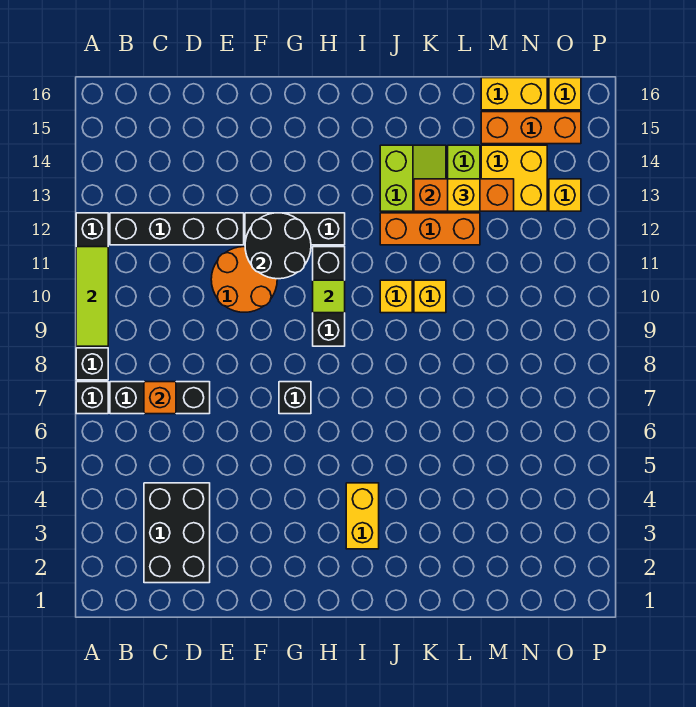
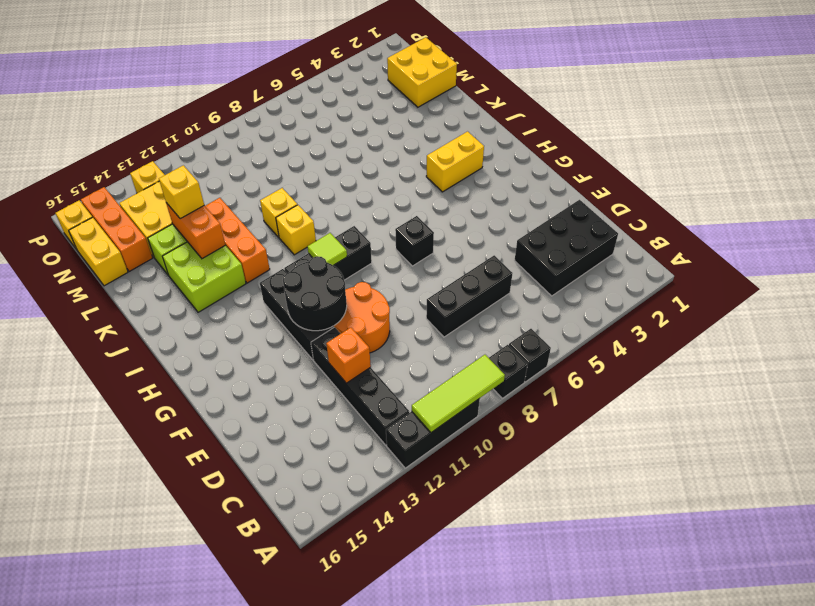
black 1x3 brick [110,382,210,414] -> black 1x3 brick turned to [426,255,513,337]
orange 1x1 brick [144,382,176,414] -> orange 1x1 brick moved to [326,328,371,383]
lime 2x2 slope [380,145,446,211] -> lime 2x2 brick [163,242,246,312]
orange 1x3 brick [414,179,514,211] -> orange 1x2 brick [166,203,225,259]
none -> yellow 2x2 brick [387,37,457,107]

